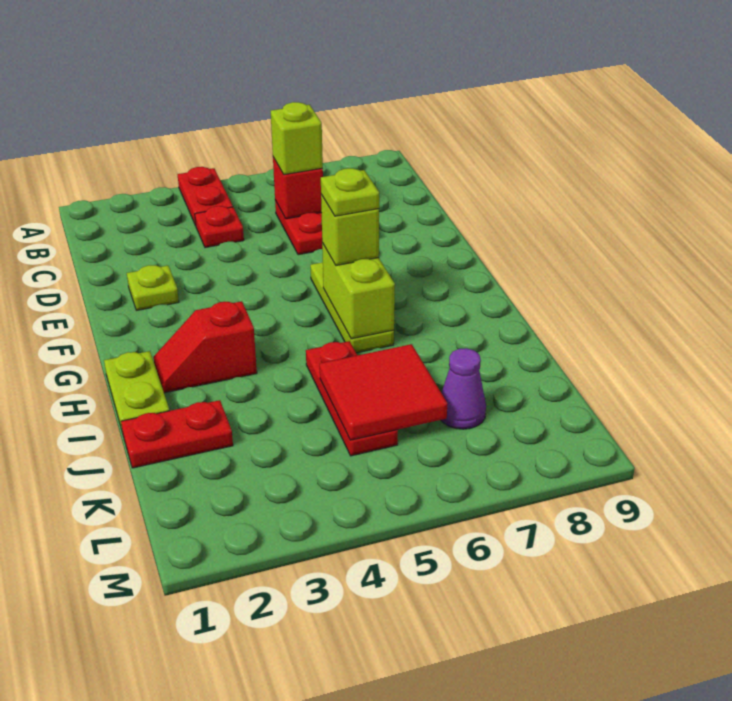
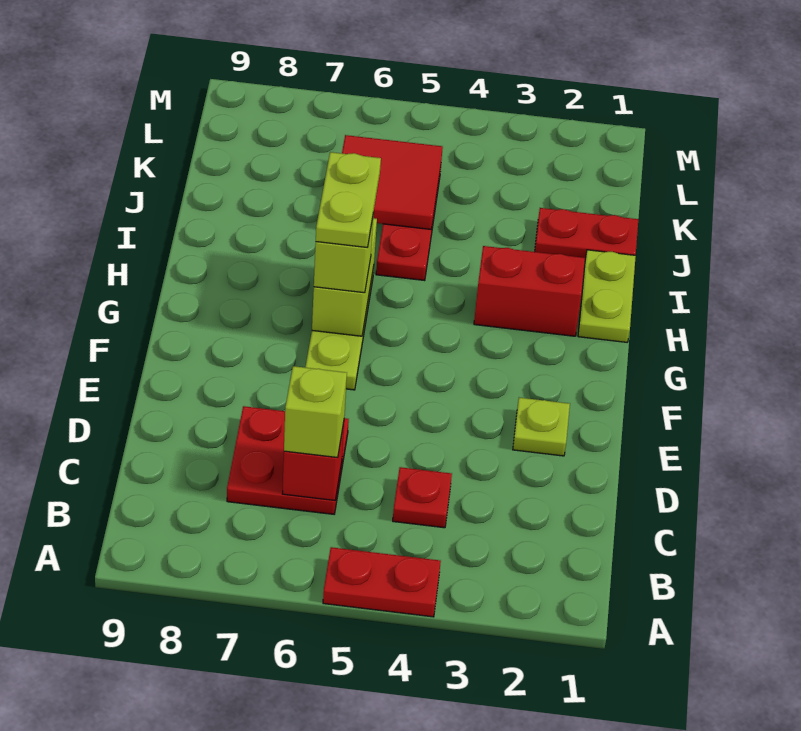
red 1x2 plate [177,167,233,226] -> red 1x2 plate turned to [323,547,441,617]
lime 1x1 plate [321,168,379,216] -> lime 1x2 plate [316,152,381,248]
red 1x2 slope [153,301,257,393] -> red 1x2 brick [474,246,585,336]
purple 1x1 cone [441,348,486,429] -> none

